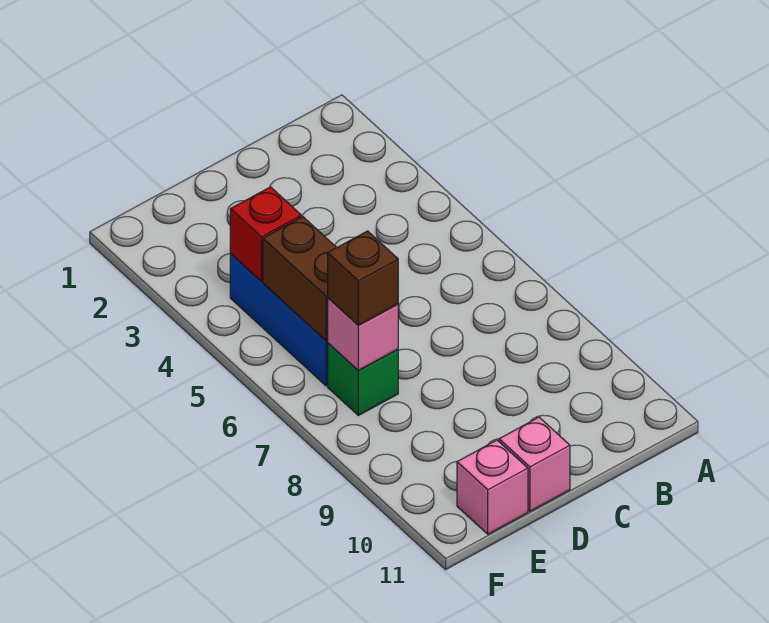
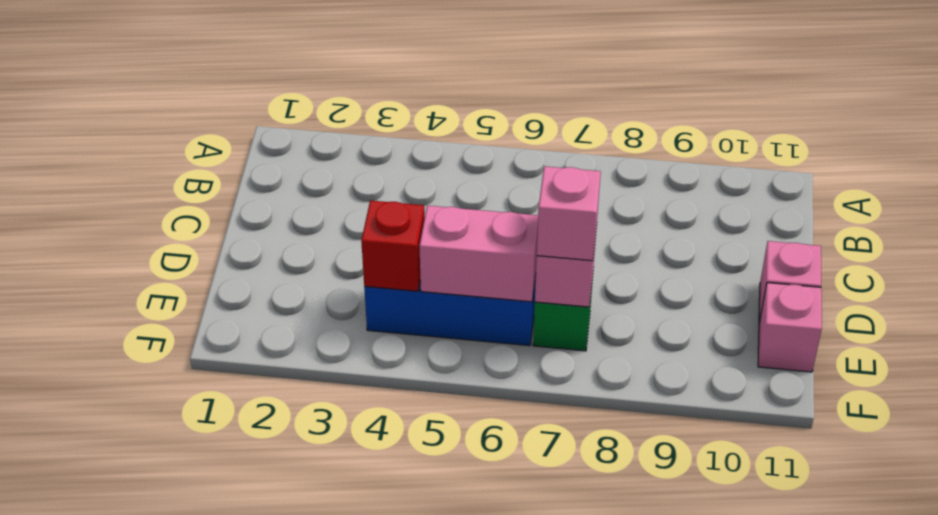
brown 1x2 brick [263,217,337,341] -> pink 1x2 brick [420,206,538,302]
brown 1x1 brick [328,231,398,325] -> pink 1x1 brick [537,166,601,261]

